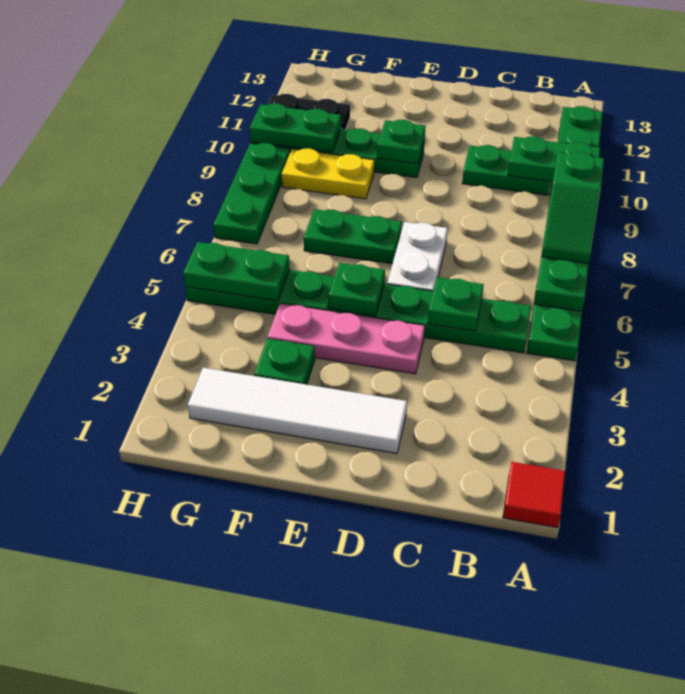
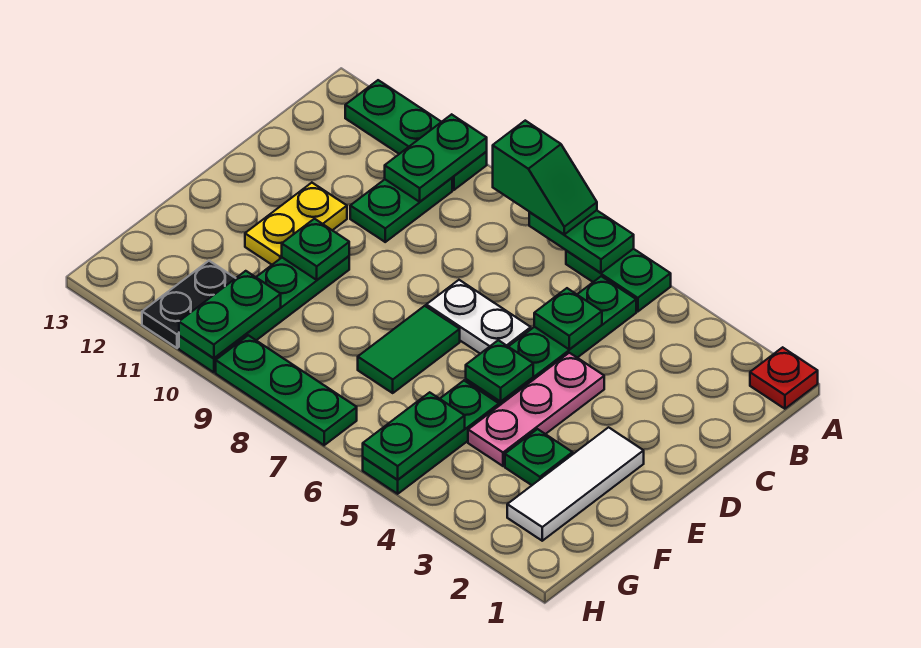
red 1x1 tile [503,462,565,528] -> red 1x1 plate [750,347,818,409]
white 1x4 tile [188,368,407,454] -> white 1x3 tile [507,427,644,541]
green 1x2 plate [304,209,402,264] -> green 1x2 tile [358,306,460,393]
yellow 1x2 plate [282,148,374,199] -> yellow 1x2 plate moved to [245,183,347,265]

